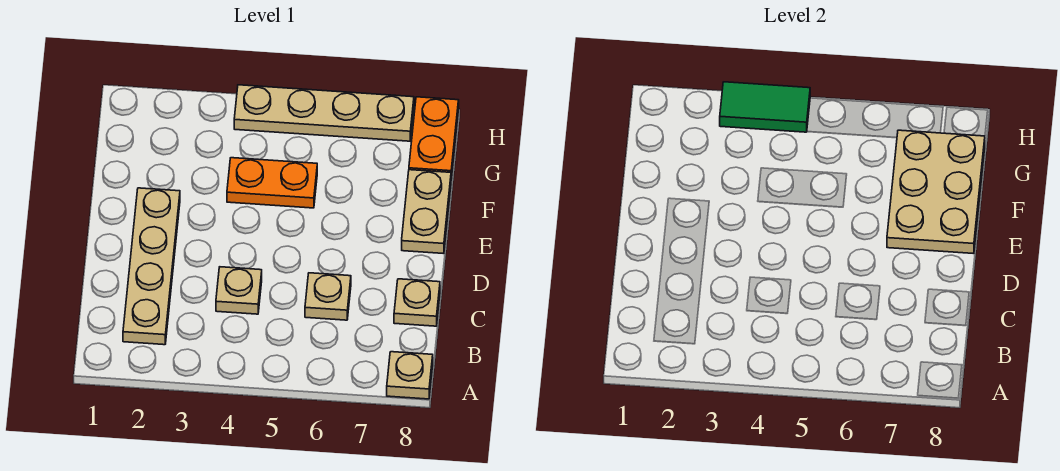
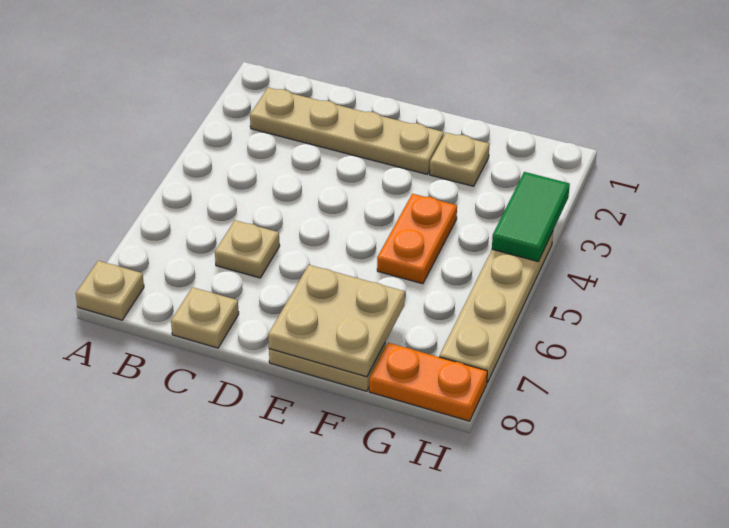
tan 1x1 plate [216,267,262,314] -> tan 1x1 plate moved to [430,133,490,186]
tan 2x3 plate [887,130,985,254] -> tan 2x2 plate [268,265,405,377]

